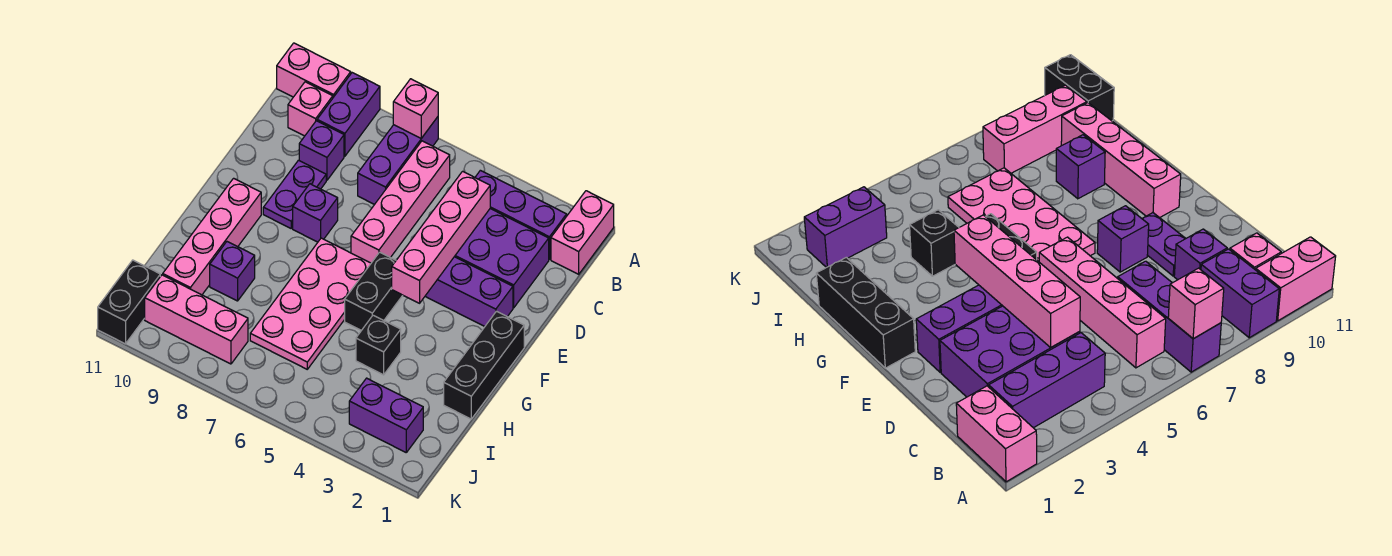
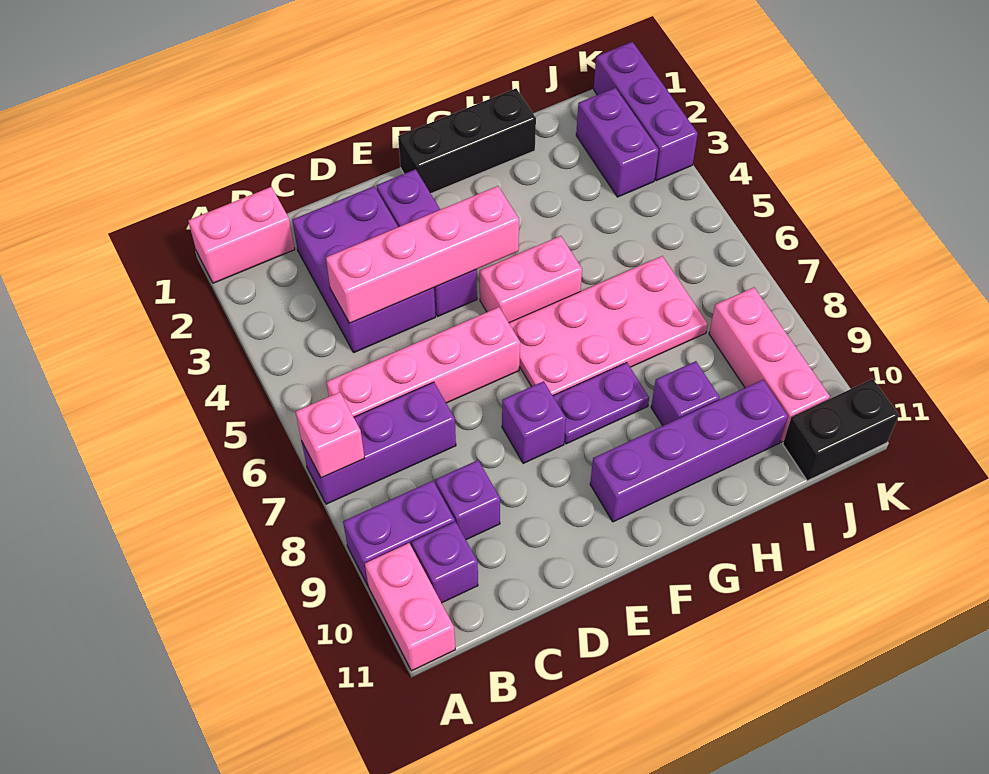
purple 1x3 brick [475,170,567,260] -> purple 1x3 brick moved to [594,42,698,181]
pink 1x1 brick [288,82,333,136] -> purple 1x1 brick [412,522,478,603]
purple 1x2 plate [263,160,326,228] -> purple 1x2 plate moved to [553,363,649,444]
black 1x2 brick [345,252,403,330] -> pink 1x2 brick [480,236,582,323]
pink 1x4 brick [163,178,261,295] -> purple 1x4 brick [590,380,788,522]
black 1x1 brick [356,315,401,375] -> none

